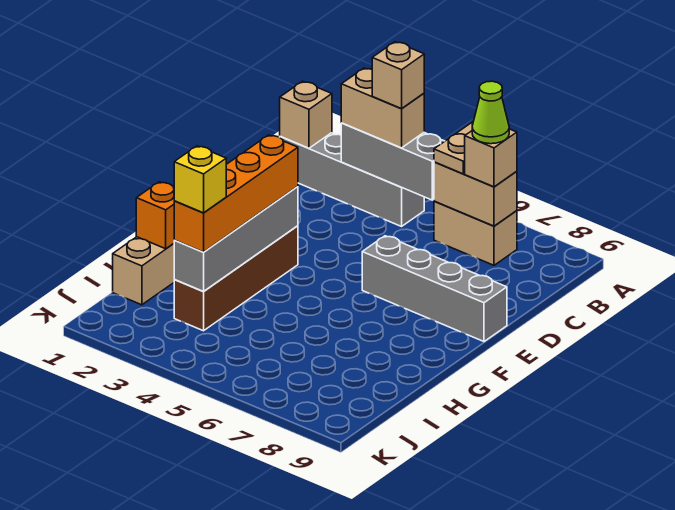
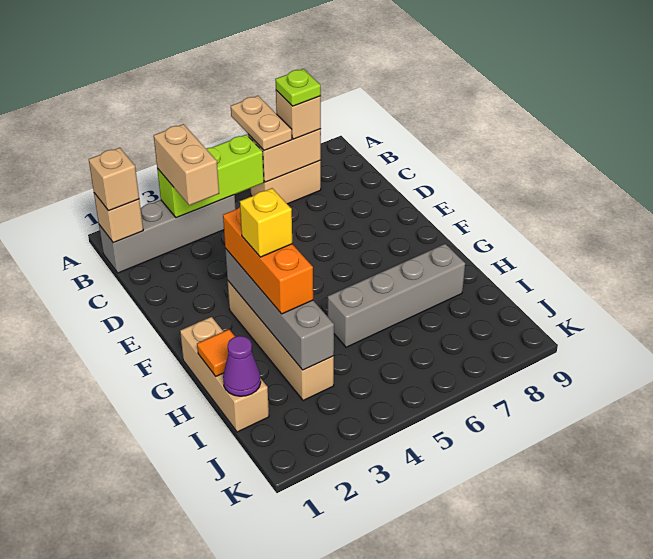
grey 1x3 brick [341,123,445,200] -> lime 1x3 brick [157,135,264,218]
tan 1x2 brick [341,68,424,148] -> tan 1x2 brick turned to [154,124,219,205]
tan 1x1 brick [372,42,424,109] -> tan 1x1 brick moved to [89,148,139,211]
lime 1x1 cone [472,81,509,144] -> lime 1x1 plate [275,69,321,106]
grey 1x4 brick [362,236,507,342] -> grey 1x4 brick moved to [328,244,465,347]
brown 1x4 brick [174,226,298,331] -> tan 1x4 brick [228,281,334,401]
orange 1x4 brick [174,135,298,252] -> orange 1x3 brick [223,207,313,314]
orange 1x1 brick [136,182,174,249] -> orange 1x1 tile [197,329,235,376]
none -> purple 1x1 cone [223,336,261,396]
yellow 1x1 brick [174,146,226,213] -> yellow 1x1 brick moved to [240,188,292,257]

